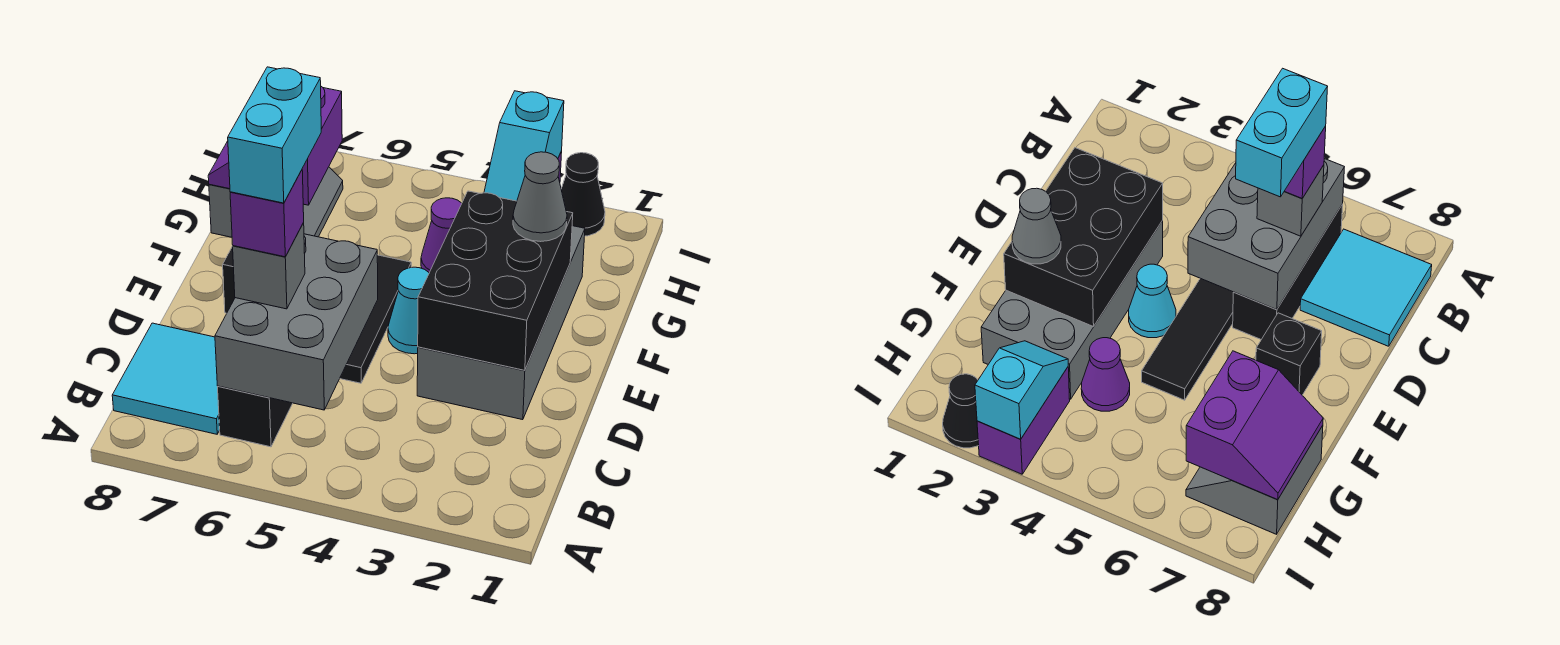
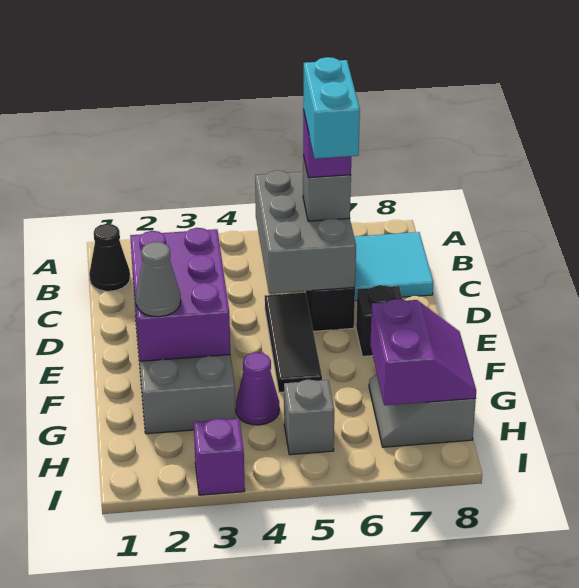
black 2x3 brick [418,191,573,370] -> purple 2x3 brick [130,228,230,361]
cyan 1x1 cone [388,267,429,354] -> none
purple 1x2 brick [977,367,1070,474] -> purple 1x1 brick [194,419,245,495]
cyan 1x2 slope [484,91,564,201] -> none
none -> grey 1x1 brick [284,380,334,455]
black 1x1 cone [561,153,605,236] -> black 1x1 cone moved to [89,224,130,291]

